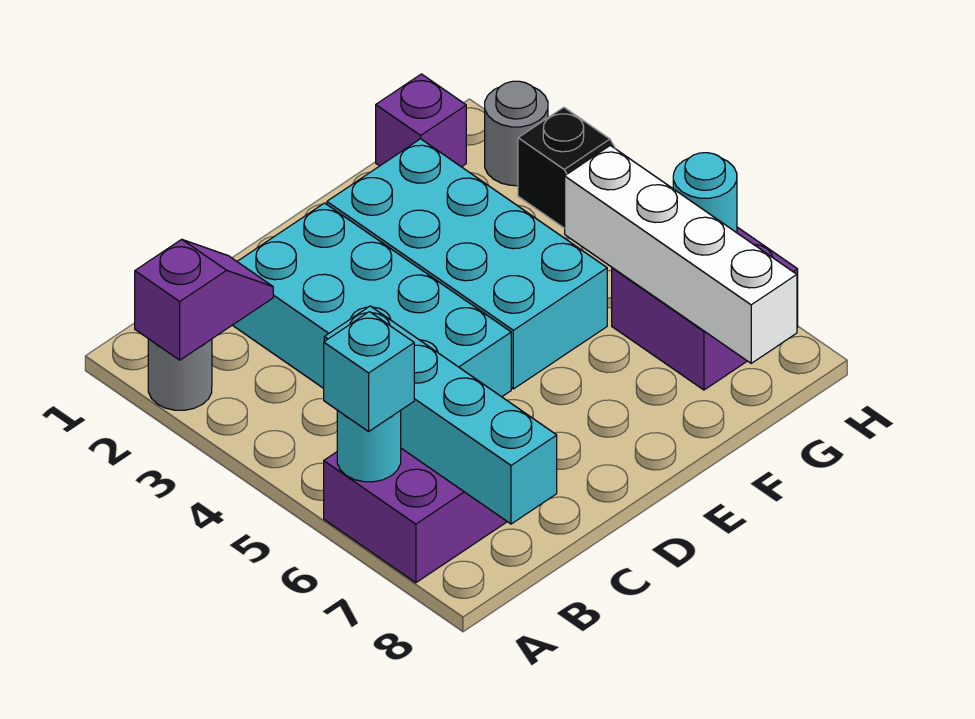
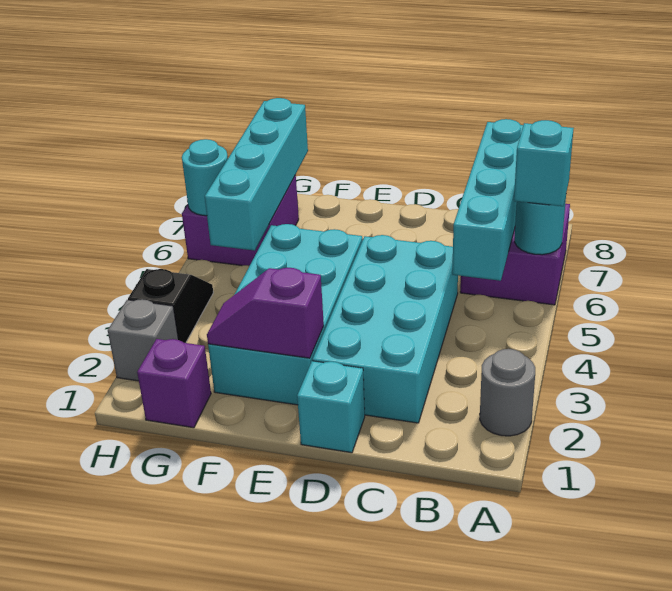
purple 1x2 slope [135,239,273,360] -> purple 1x2 slope moved to [207,268,324,358]
none -> cyan 1x1 brick [297,361,365,453]
white 1x4 brick [565,146,797,363] -> cyan 1x4 brick [205,98,308,251]
grey 1x1 round brick [485,81,548,186] -> grey 1x1 brick [108,299,178,381]

